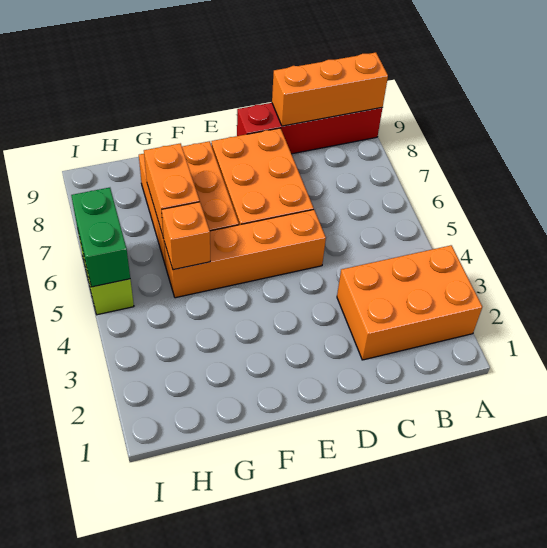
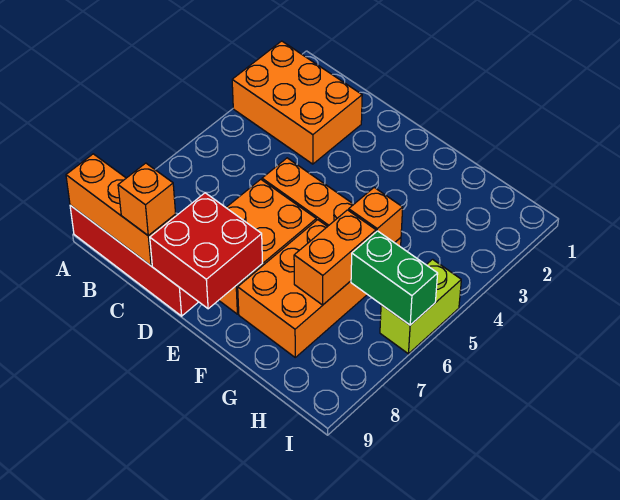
none -> orange 1x1 brick [118,163,176,236]
none -> red 2x2 brick [150,193,262,309]
green 1x2 brick [71,188,130,287] -> green 1x2 brick turned to [351,231,438,325]

